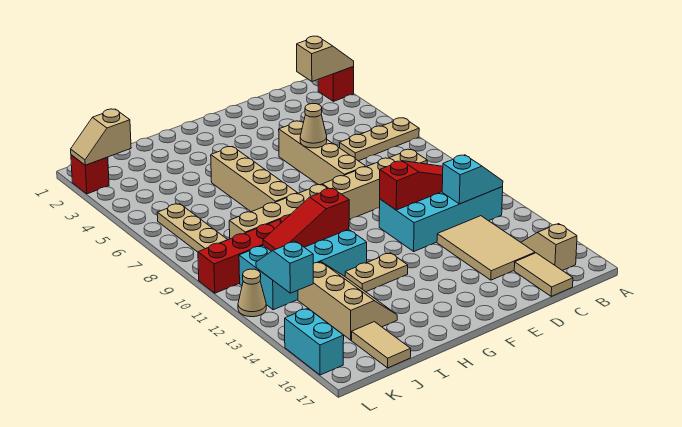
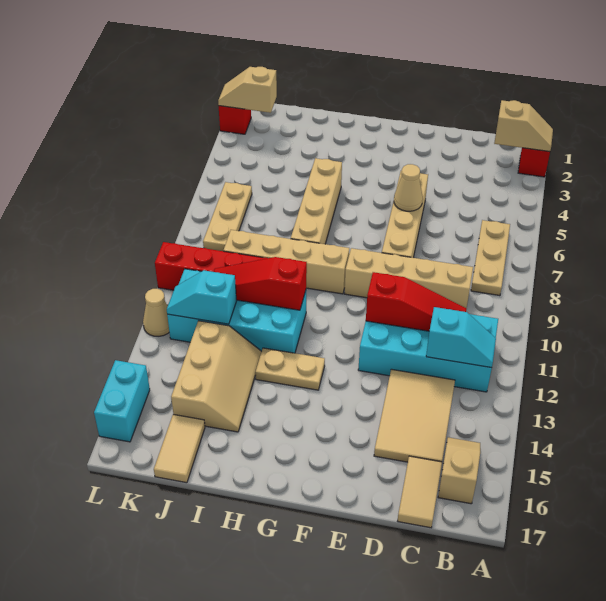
tan 1x3 plate [339,118,419,161] -> tan 1x3 plate turned to [471,220,510,296]
cyan 1x2 slope [256,241,313,293] -> cyan 1x2 slope turned to [167,270,236,324]

